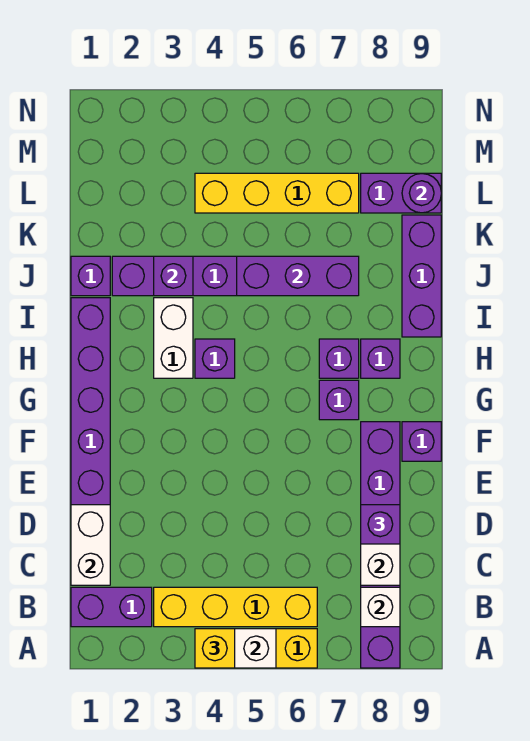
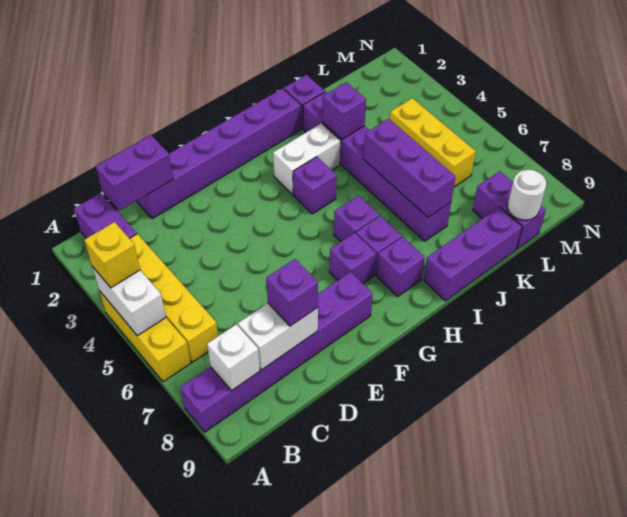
white 1x2 brick [71,505,110,585] -> purple 1x2 brick [96,135,173,211]
purple 1x1 brick [402,422,441,461] -> purple 1x1 brick moved to [334,196,379,241]
yellow 1x4 brick [195,173,359,213] -> yellow 1x3 brick [390,98,476,187]
purple 1x1 round brick [402,173,441,213] -> white 1x1 round brick [508,170,546,220]

